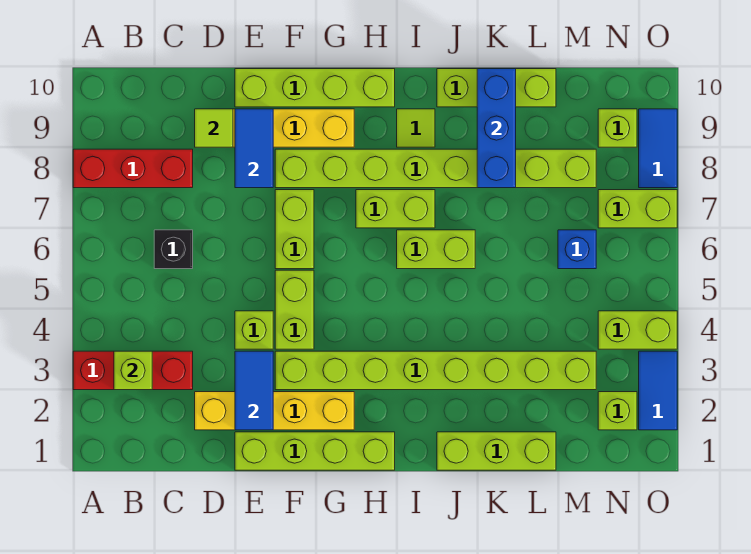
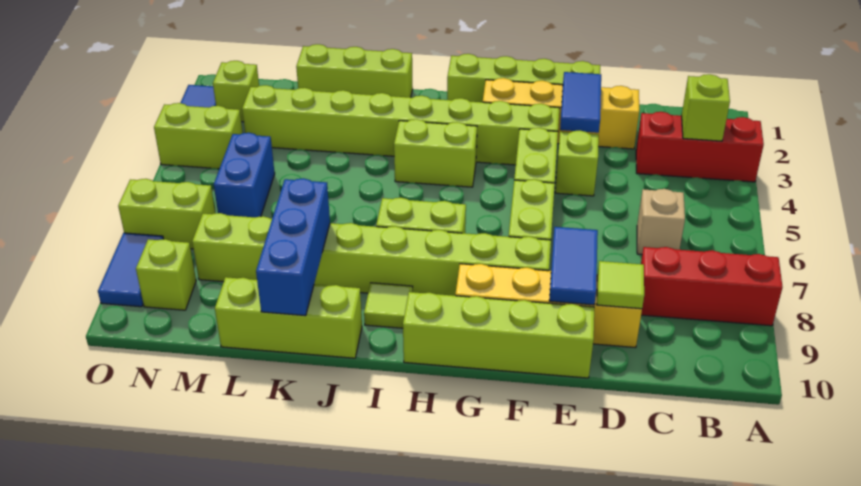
black 1x1 brick [154,230,193,269] -> tan 1x1 brick [637,189,685,255]
lime 1x2 brick [397,230,475,269] -> lime 1x2 brick moved to [394,119,477,187]
blue 1x1 brick [558,230,596,269] -> blue 1x2 brick [214,133,275,218]

